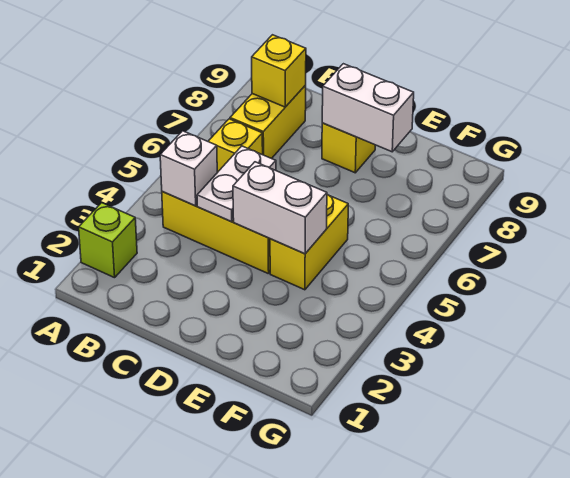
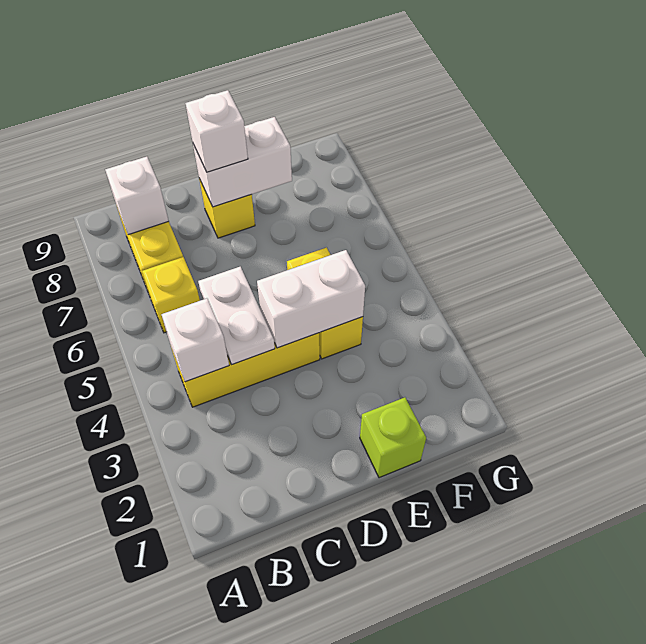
lime 1x1 brick [79,203,137,278] -> lime 1x1 brick moved to [360,397,426,478]
yellow 1x1 brick [252,35,306,107] -> white 1x1 brick [105,157,168,235]
none -> white 1x1 brick [185,90,248,172]

